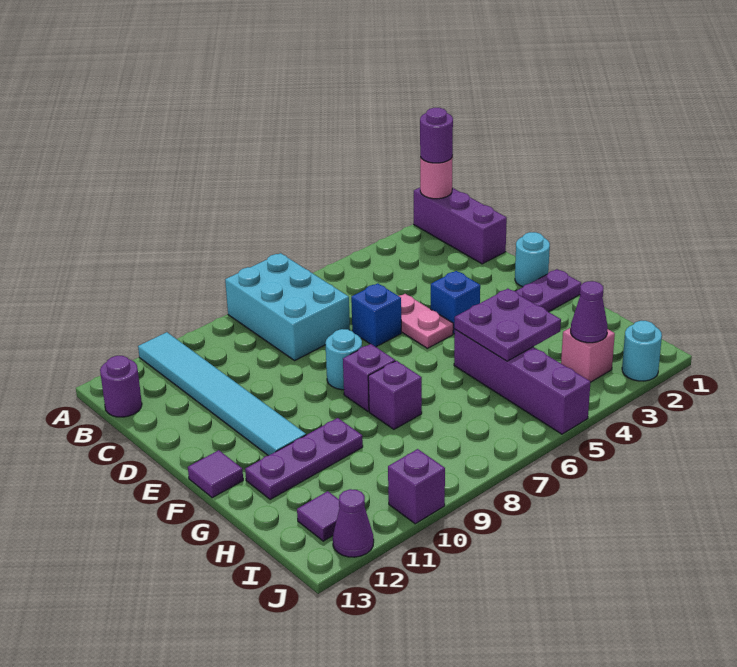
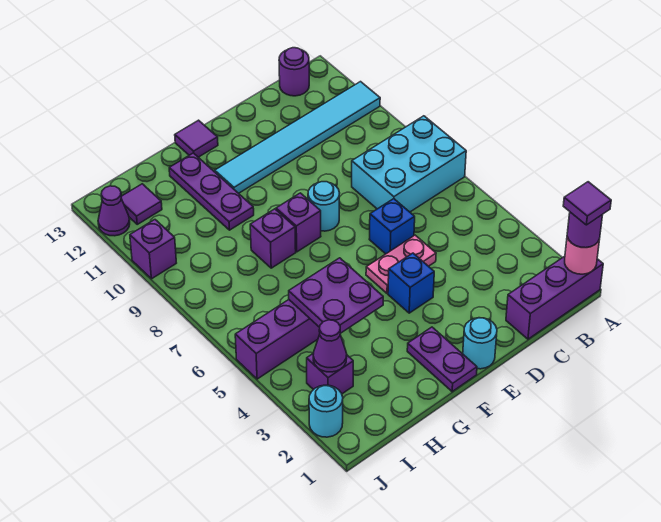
none -> purple 1x1 tile [563,182,611,225]
pink 1x1 brick [561,328,615,382] -> purple 1x1 brick [307,353,353,394]

